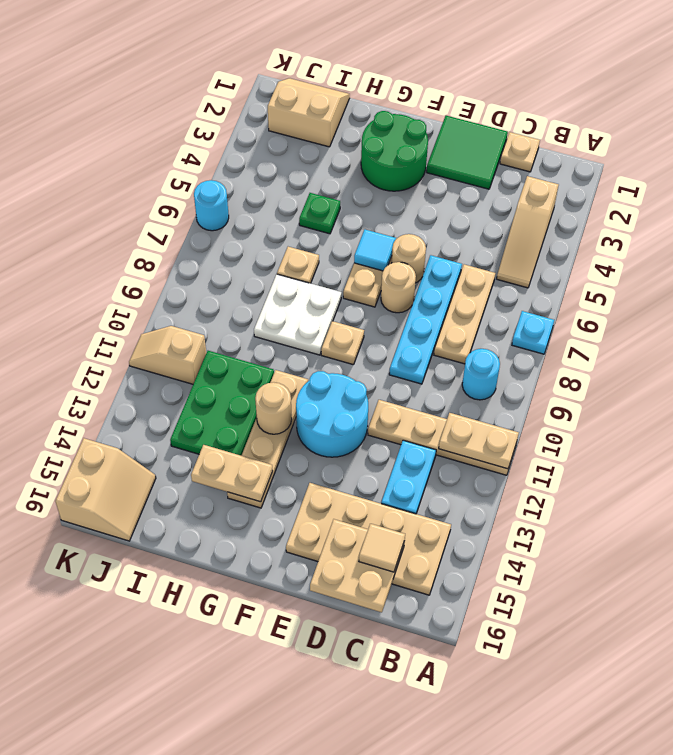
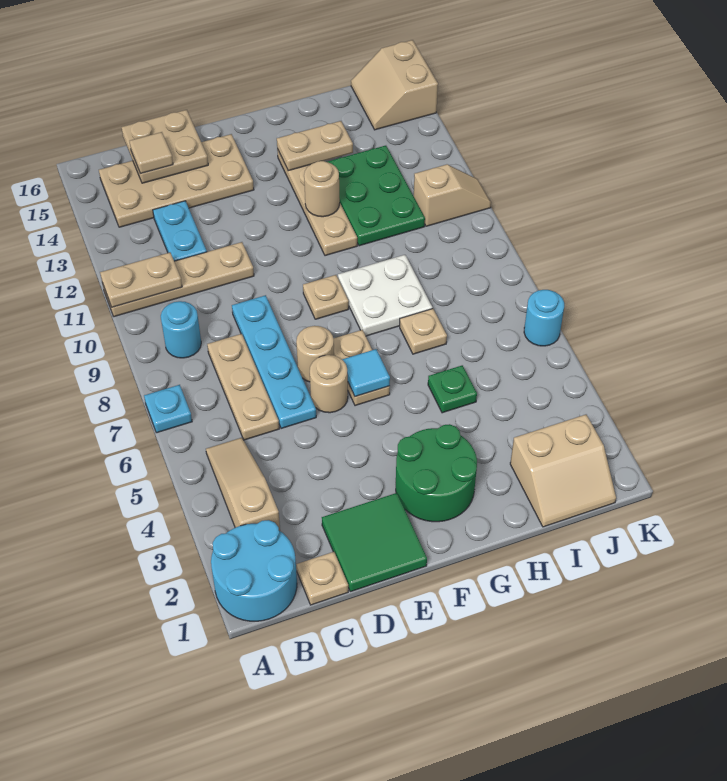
cyan 2x2 round brick [296,371,368,457] -> cyan 2x2 round brick moved to [211,520,297,621]

